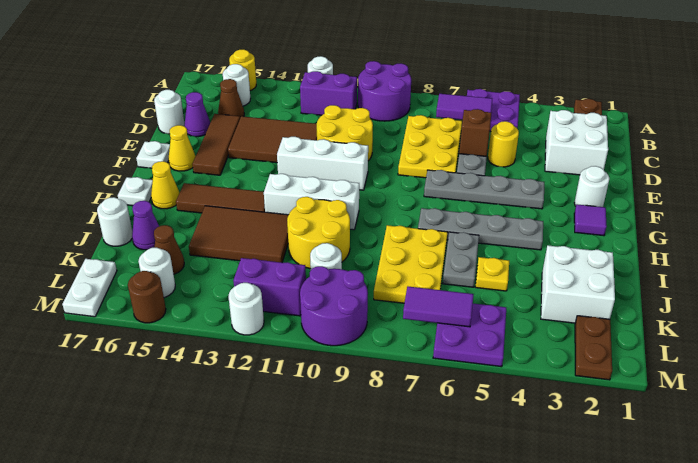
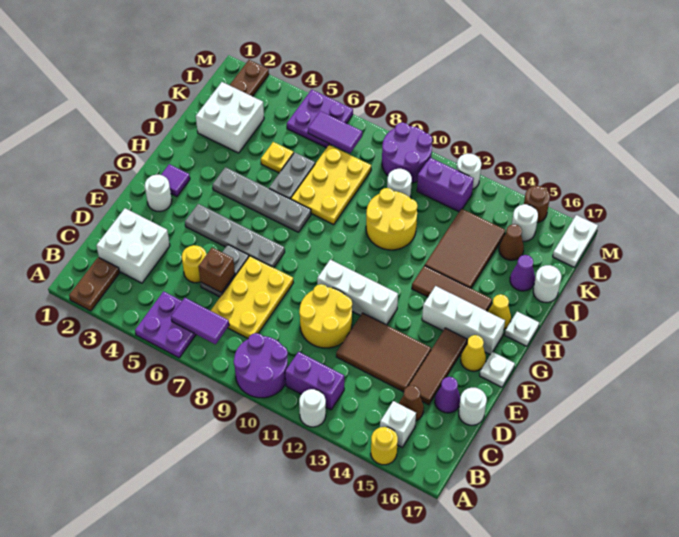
white 1x1 round brick [223,64,250,106] -> white 1x1 brick [380,401,416,447]
white 1x3 brick [264,174,359,230] -> white 1x3 brick moved to [422,286,505,354]
brown 2x3 tile [189,206,288,262] -> brown 2x3 tile turned to [425,209,506,288]

